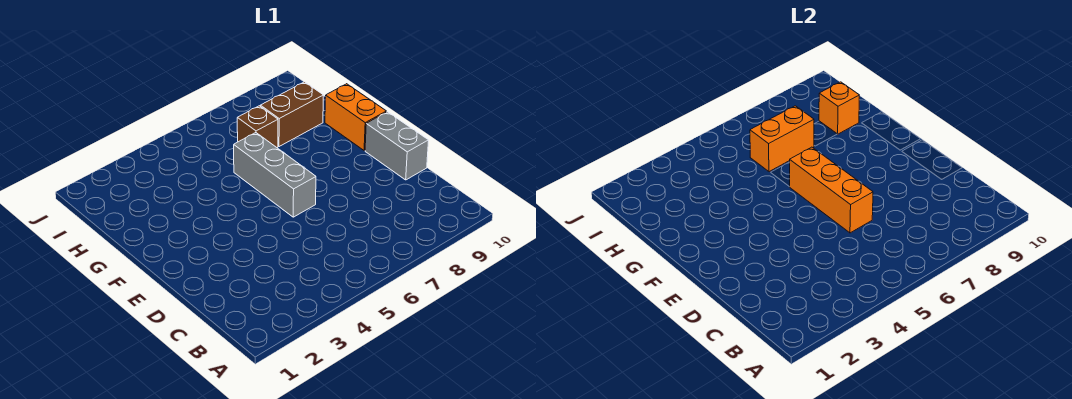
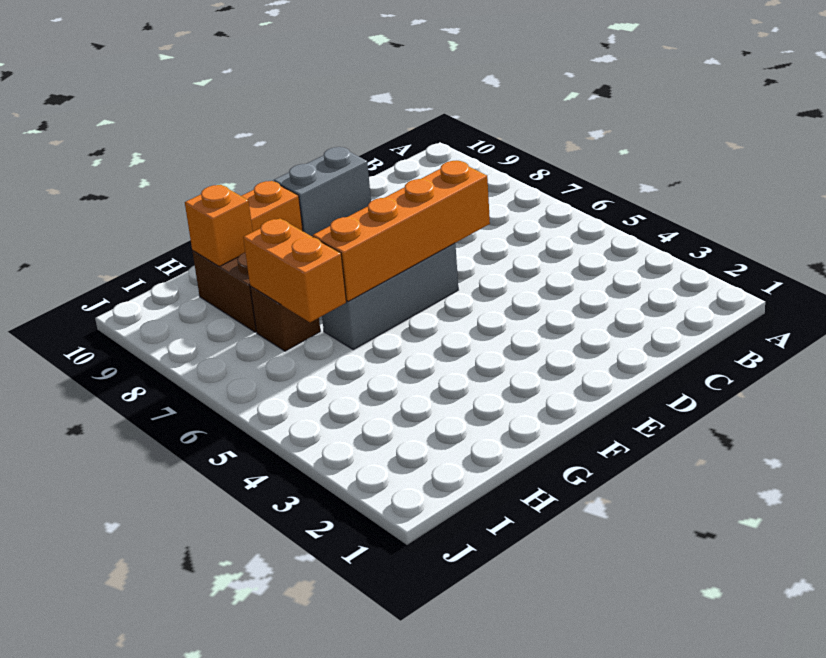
orange 1x3 brick [790,147,873,233] -> orange 1x4 brick [313,161,490,301]

